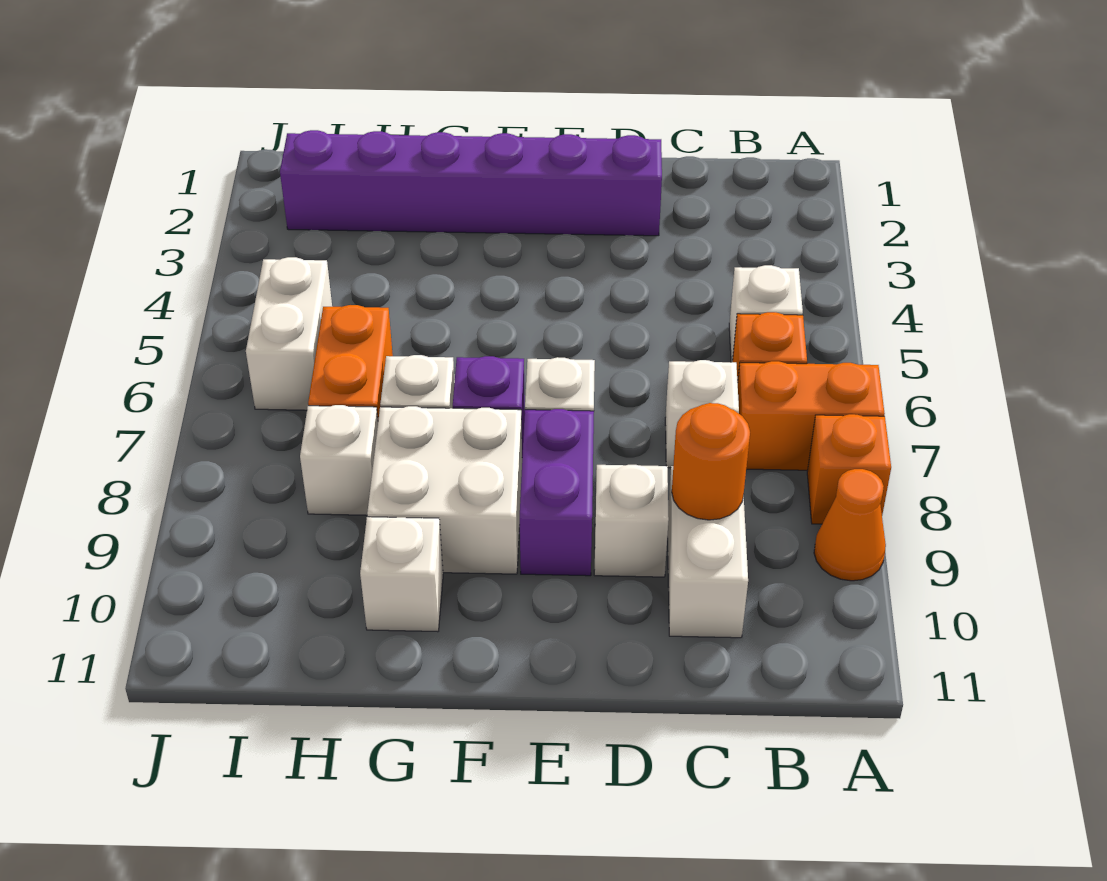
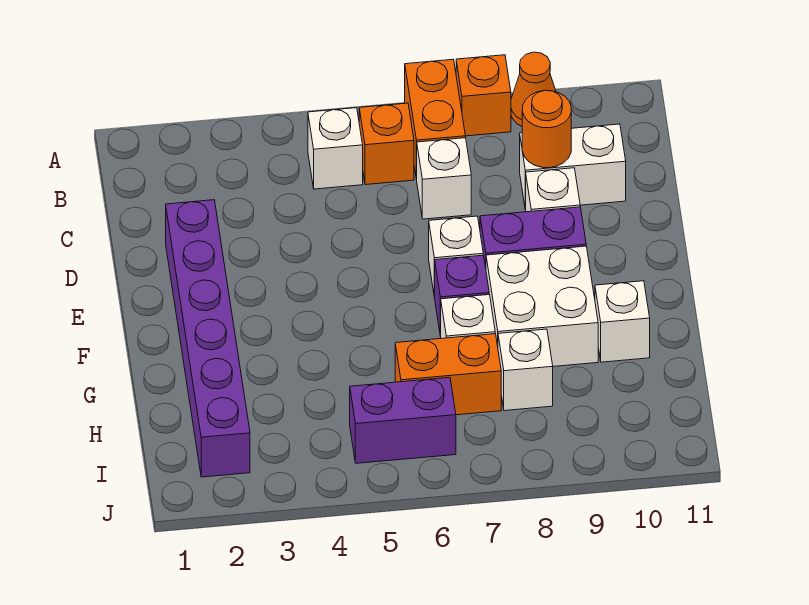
white 1x2 brick [246,257,332,410] -> purple 1x2 brick [350,377,456,463]

